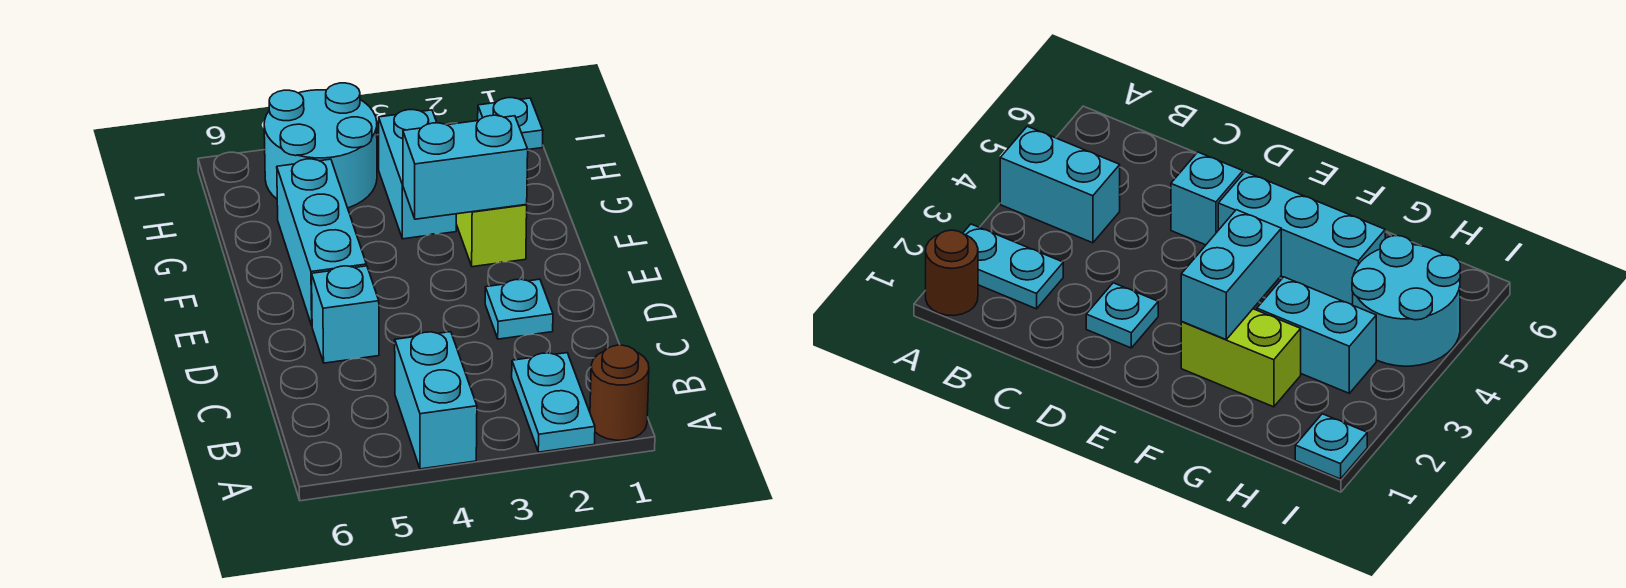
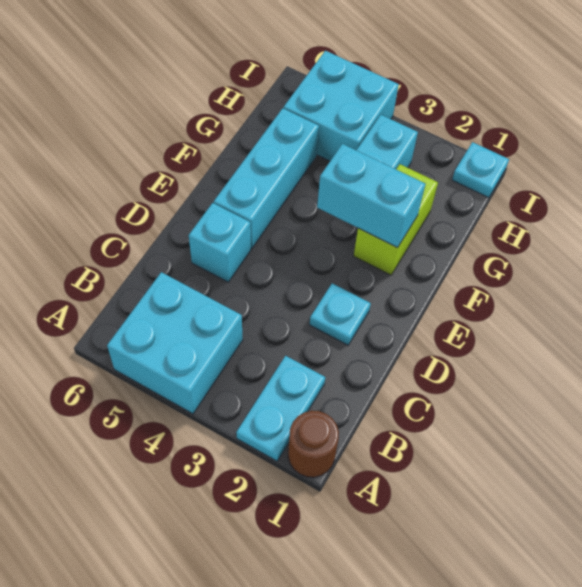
cyan 1x2 brick [395,332,477,469] -> cyan 2x2 brick [107,272,243,414]
cyan 2x2 round brick [264,83,377,208] -> cyan 2x2 brick [284,51,399,161]

